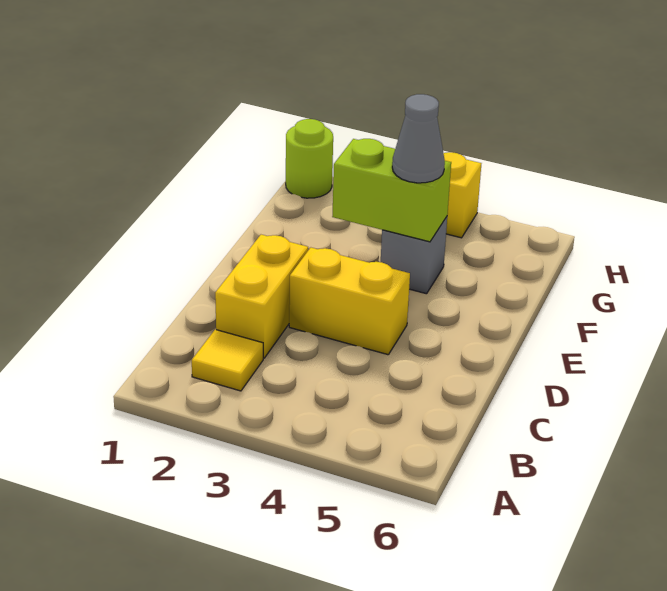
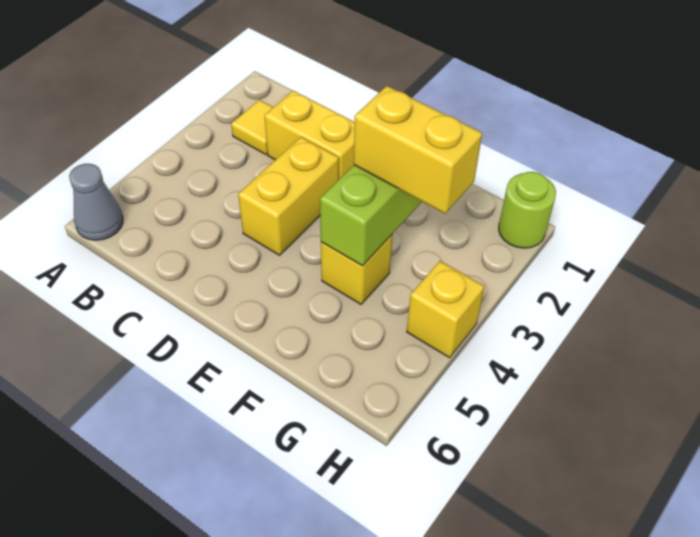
none -> yellow 1x2 brick [354,86,482,214]
grey 1x1 brick [381,217,447,294] -> yellow 1x1 brick [321,235,392,304]
grey 1x1 cone [392,94,445,183] -> grey 1x1 cone moved to [69,164,123,240]

